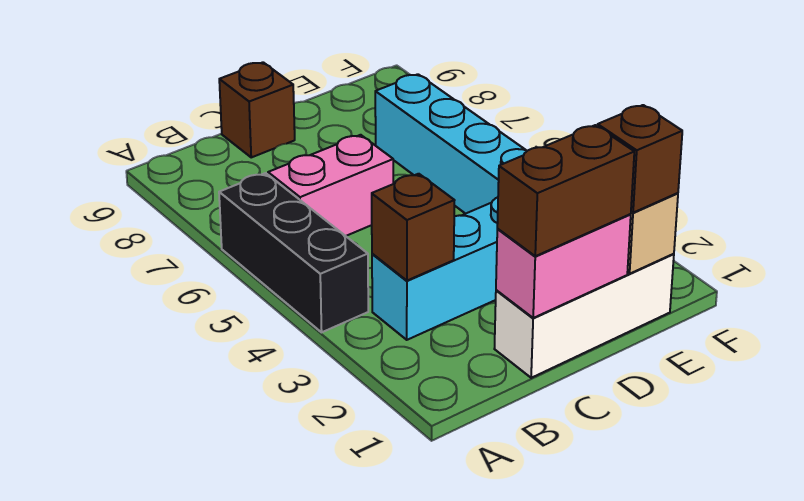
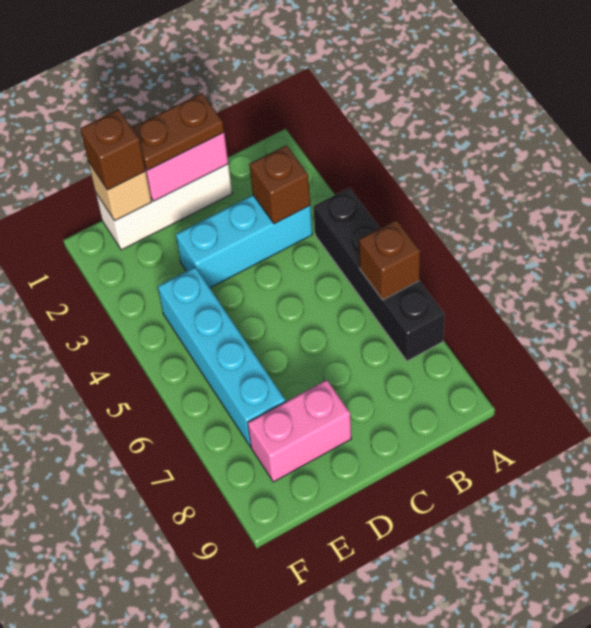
black 1x3 brick [219,173,368,332] -> black 1x4 brick [313,188,444,361]
pink 1x2 brick [268,135,393,236] -> pink 1x2 brick moved to [248,380,351,482]
brown 1x2 brick [497,125,634,256] -> brown 1x2 plate [132,93,224,170]
brown 1x1 brick [219,62,295,157] -> brown 1x1 brick moved to [359,220,420,300]

